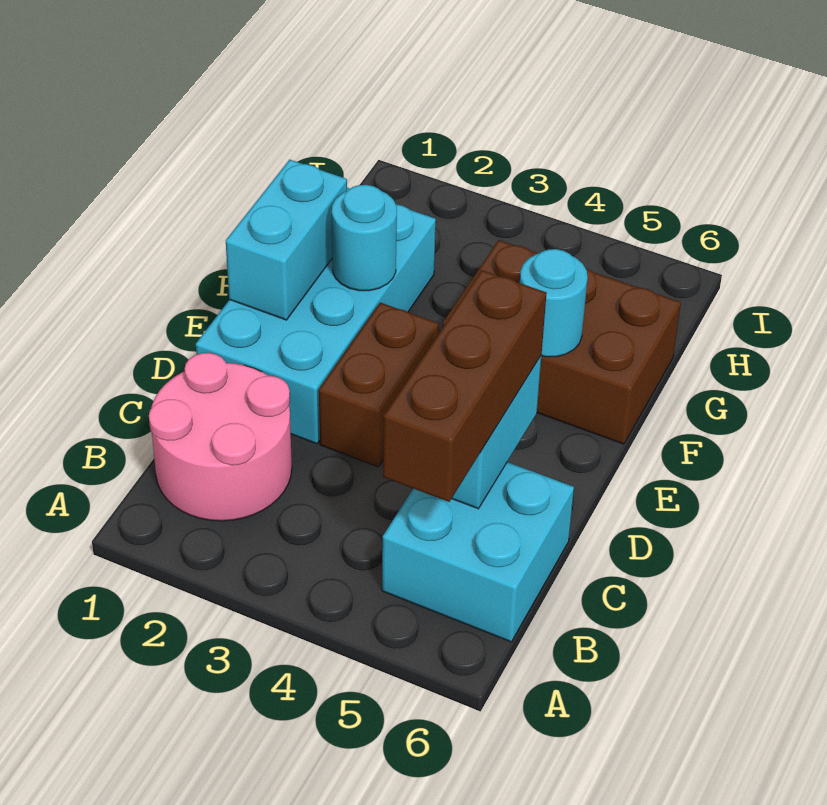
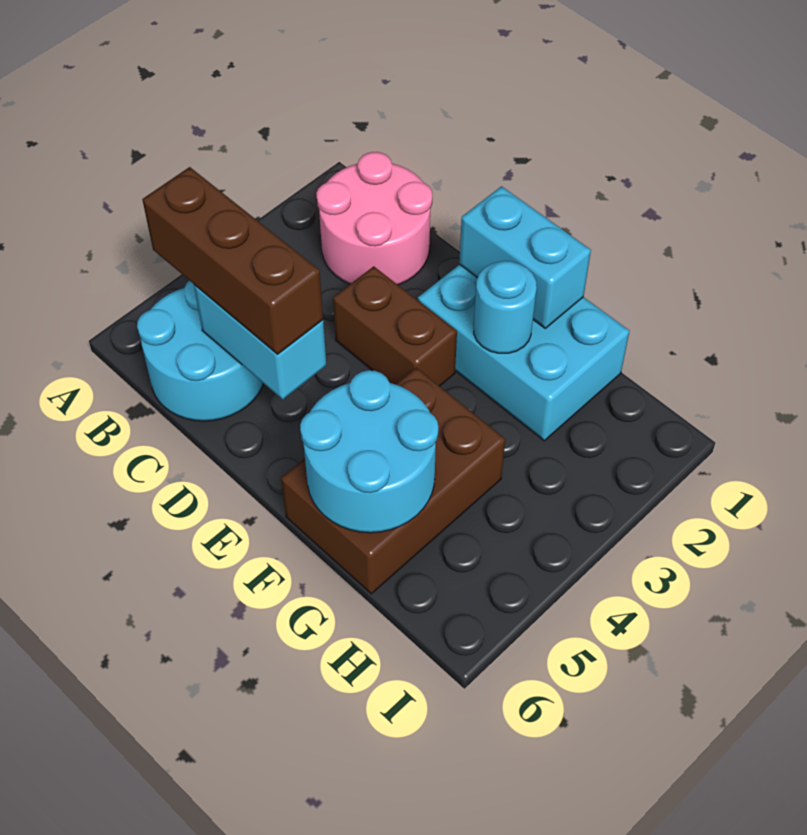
cyan 2x2 brick [382,462,574,642] -> cyan 2x2 round brick [137,281,263,421]
cyan 2x4 brick [196,187,436,444] -> cyan 2x3 brick [418,264,629,441]
cyan 1x1 round brick [520,249,588,357] -> cyan 2x2 round brick [300,370,438,533]

